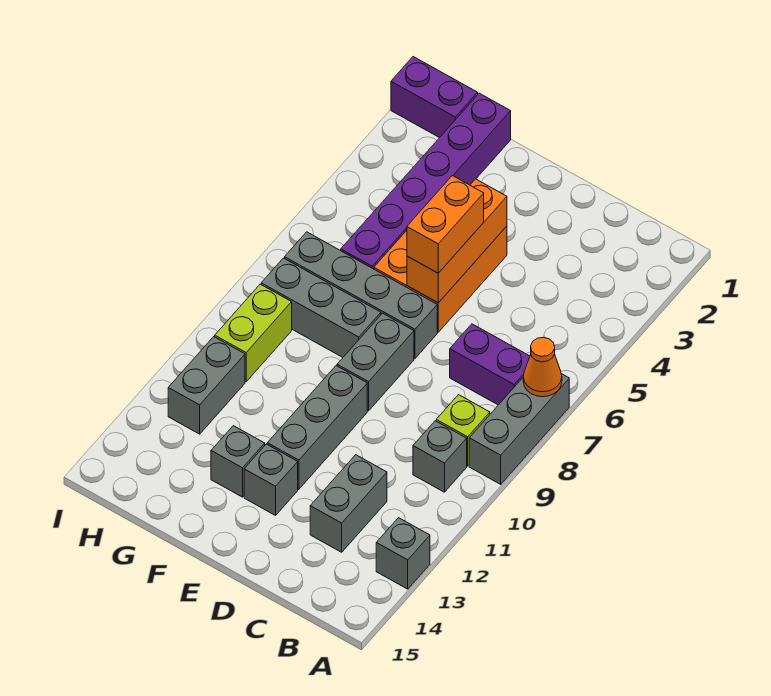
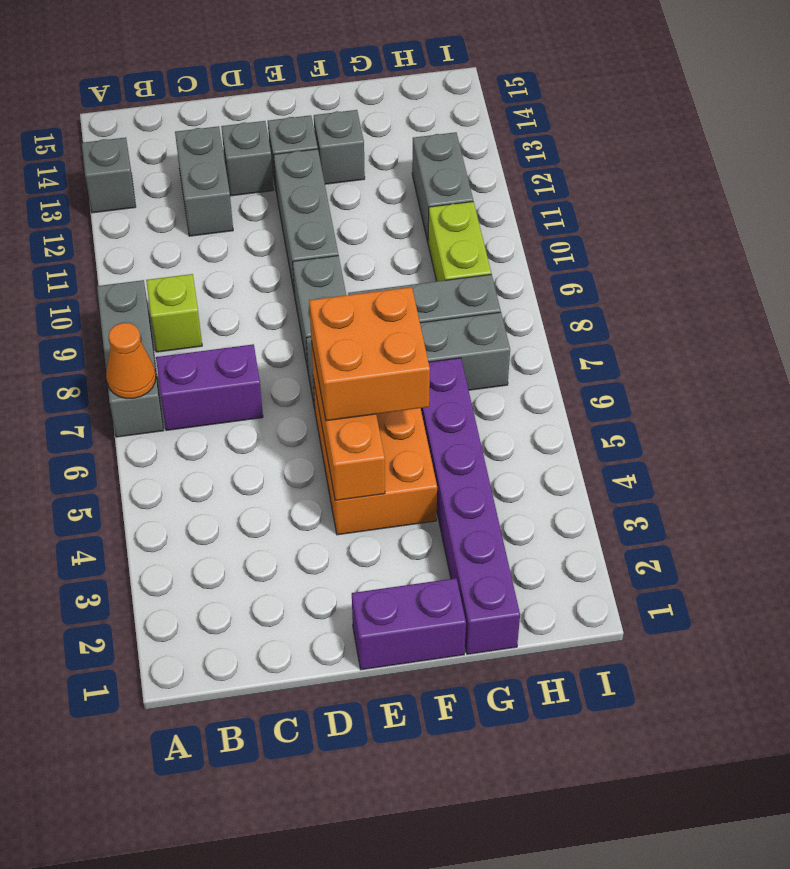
grey 1x1 brick [413,421,467,492] -> grey 1x1 brick moved to [221,121,274,196]
orange 1x2 brick [407,176,484,273] -> orange 2x2 brick [309,287,430,421]
purple 1x2 brick [391,57,478,138] -> purple 1x2 brick moved to [352,578,466,670]

